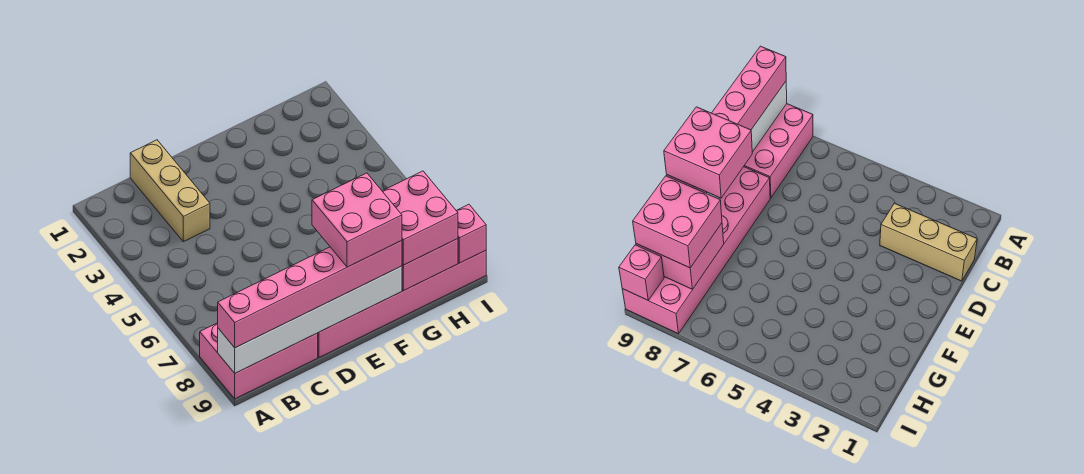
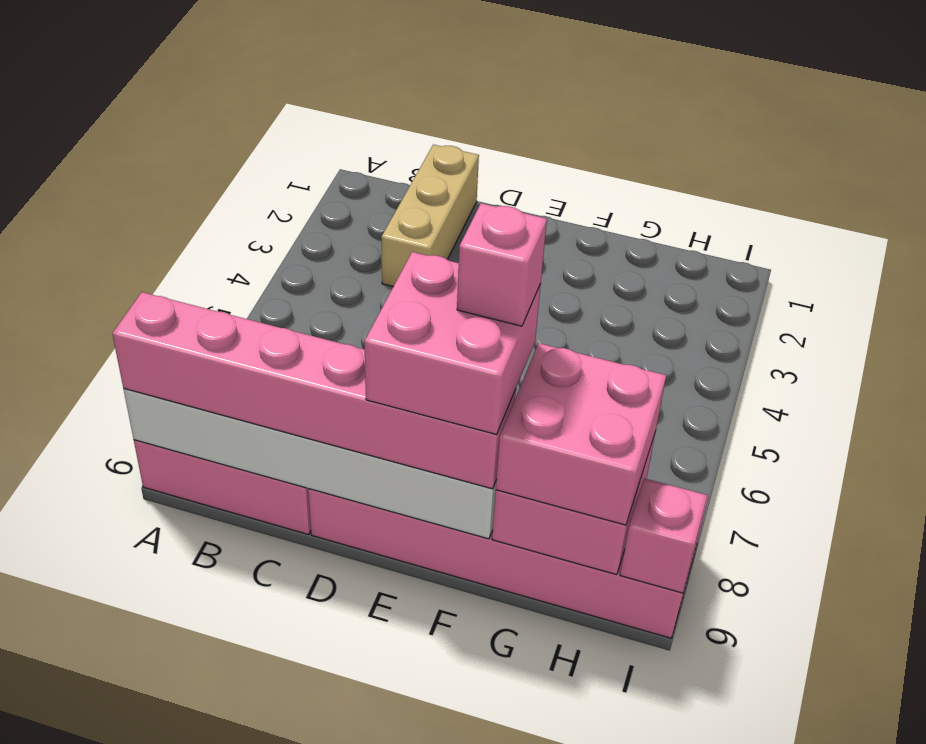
none -> pink 1x1 brick [457,203,547,326]

